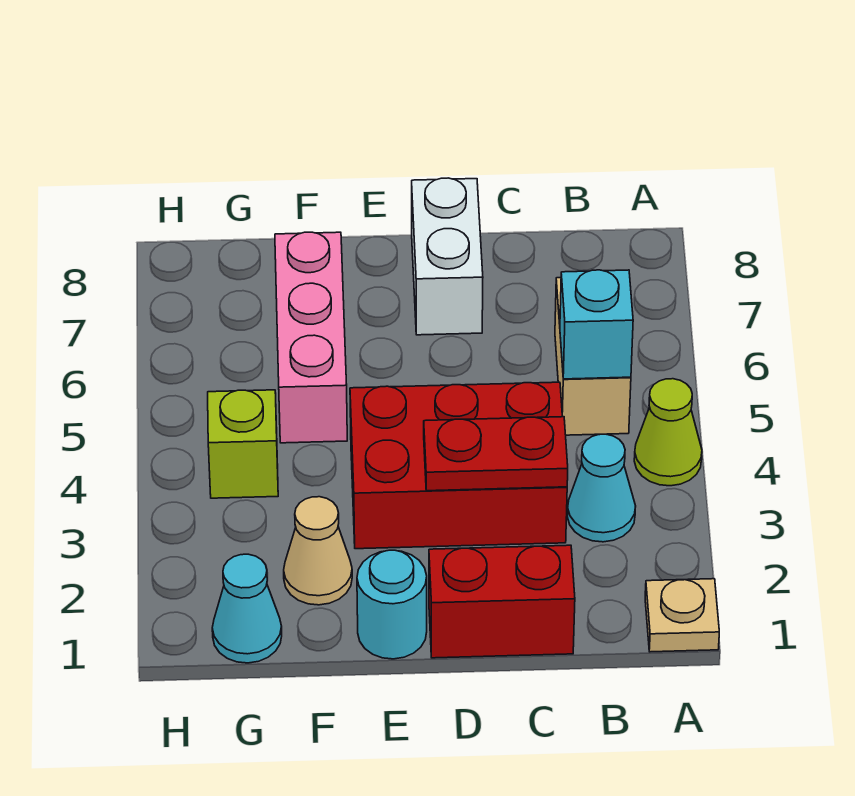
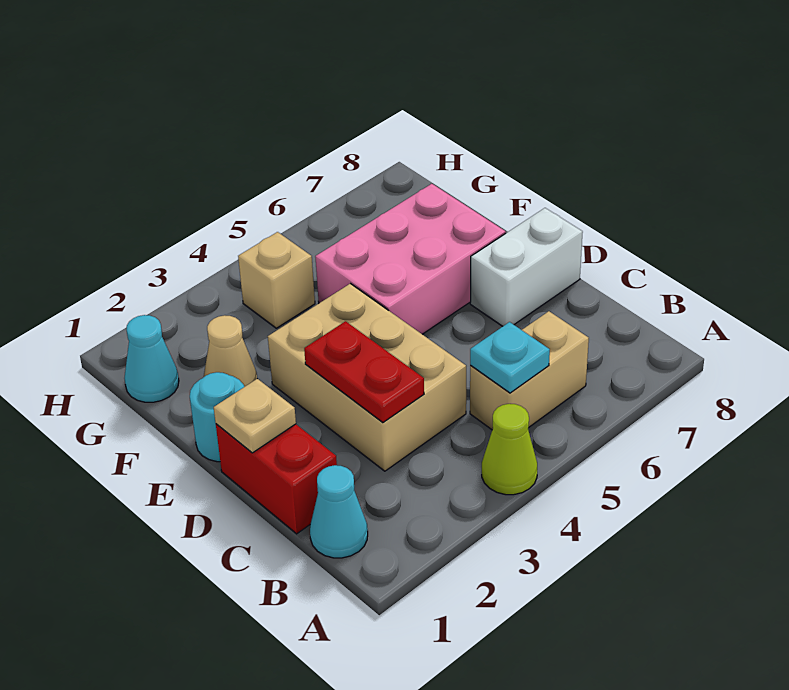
tan 1x1 plate [645,579,719,652] -> tan 1x1 plate moved to [214,379,296,453]
cyan 1x1 cone [567,434,636,542] -> cyan 1x1 cone moved to [310,465,368,558]
cyan 1x1 brick [560,270,633,379] -> cyan 1x1 plate [470,322,550,393]
red 2x3 brick [350,382,567,549] -> tan 2x3 brick [268,284,466,471]
pink 1x3 brick [275,232,347,443] -> pink 2x3 brick [315,184,506,334]
lime 1x1 brick [208,390,278,498] -> tan 1x1 brick [238,232,315,328]

